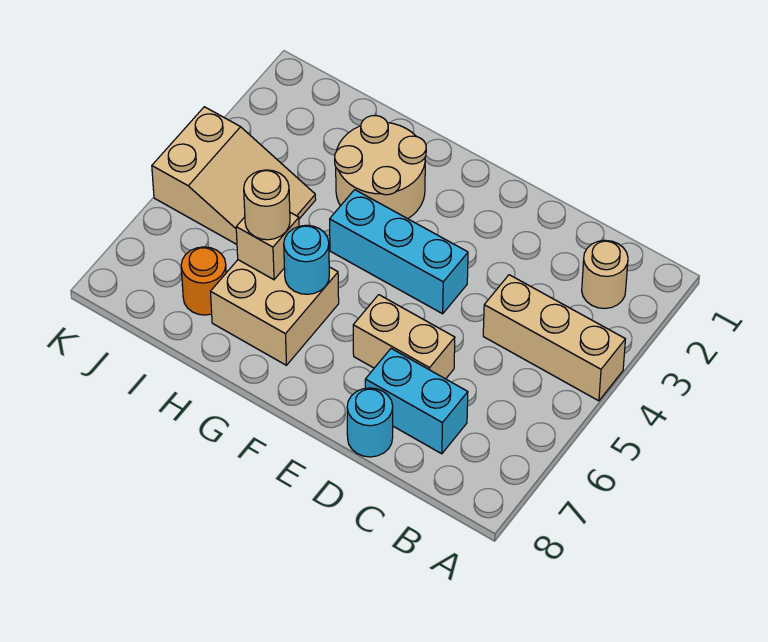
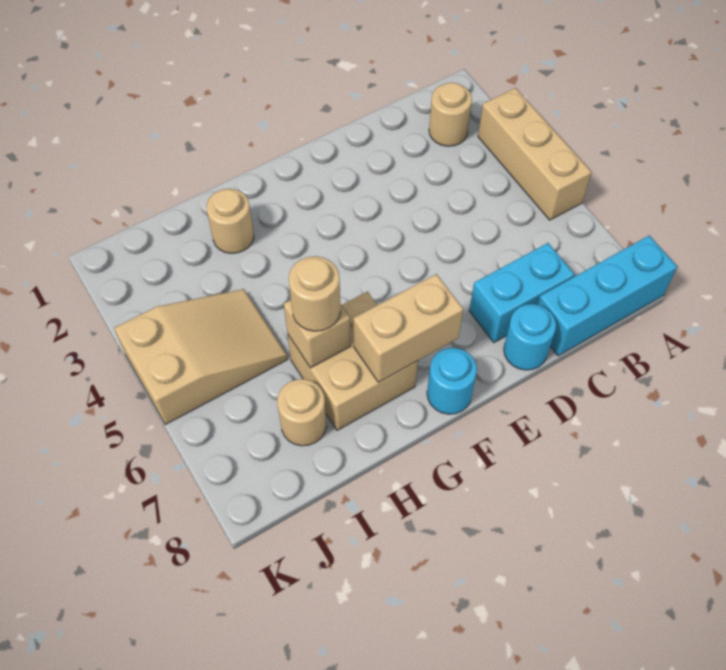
tan 1x3 brick [483,275,625,401] -> tan 1x3 brick turned to [478,88,591,220]
tan 1x2 brick [353,295,455,379] -> tan 1x2 brick moved to [353,274,463,382]
cyan 1x3 brick [330,190,468,314] -> cyan 1x3 brick moved to [538,236,677,356]
tan 2x2 round brick [335,116,426,219] -> tan 1x1 round brick [207,189,254,253]
cyan 1x1 round brick [284,225,329,294] -> cyan 1x1 round brick moved to [427,348,477,414]
orange 1x1 round brick [181,247,226,315] -> tan 1x1 round brick [277,379,327,446]

